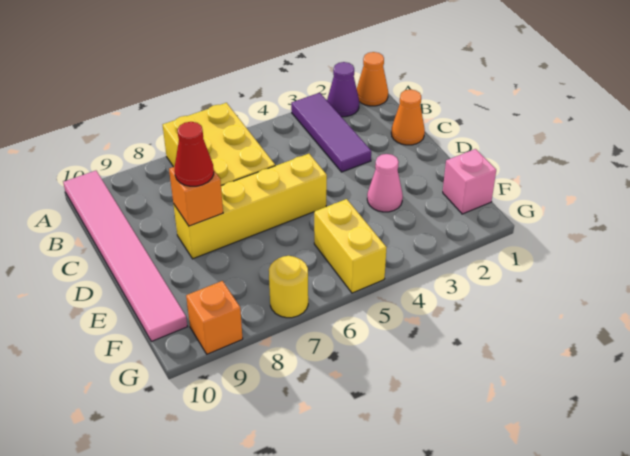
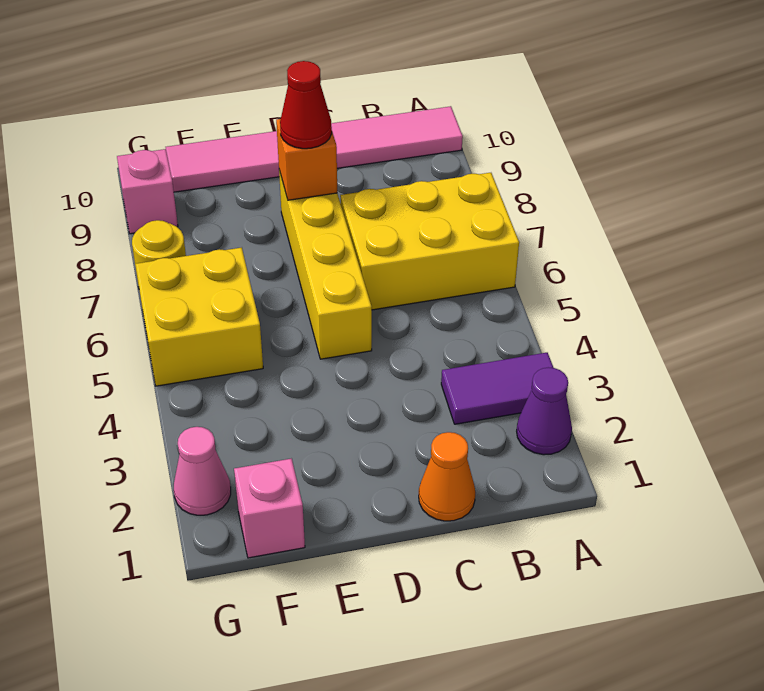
orange 1x1 cone [357,52,388,106] -> none
purple 1x3 tile [291,93,371,172] -> purple 1x2 tile [441,353,554,424]
pink 1x1 cone [367,154,403,212] -> pink 1x1 cone moved to [174,427,231,515]
yellow 1x2 brick [314,199,387,293] -> yellow 2x2 brick [135,248,263,386]
orange 1x1 brick [186,281,243,354] -> pink 1x1 brick [117,149,178,234]

